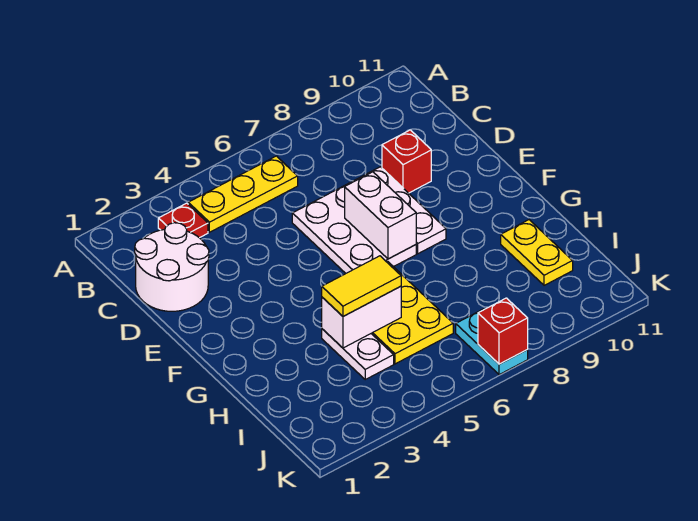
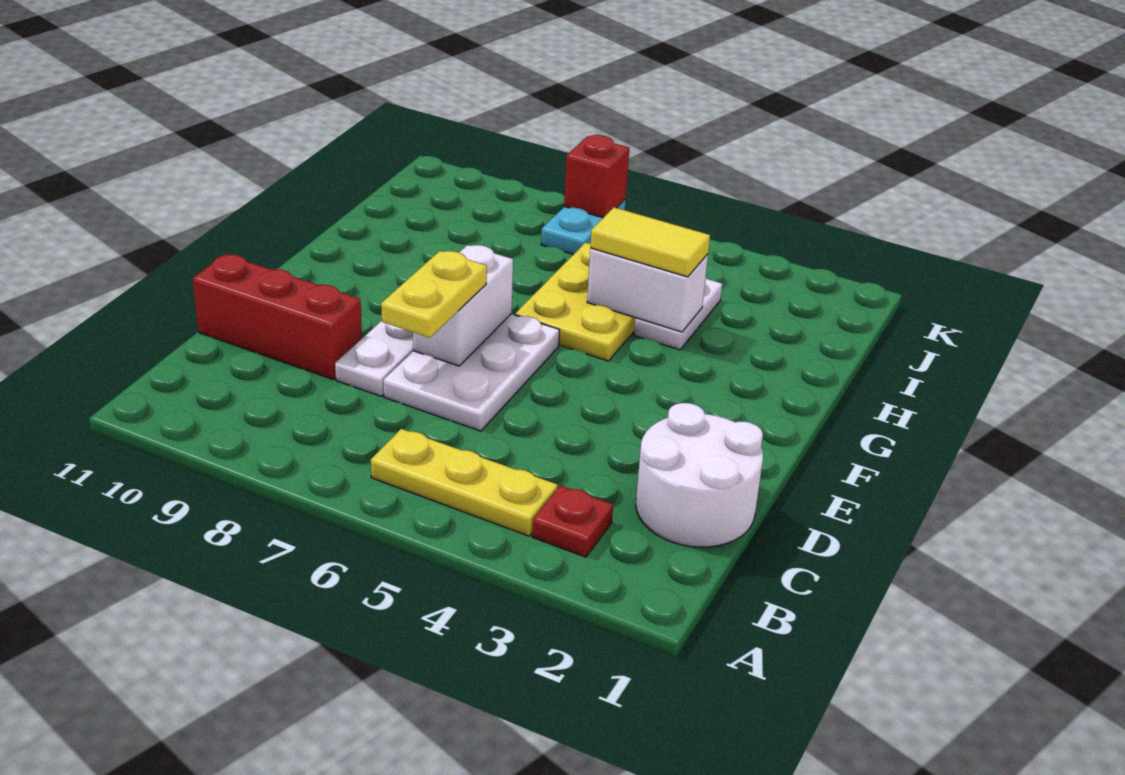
red 1x1 brick [382,130,431,193] -> red 1x3 brick [193,254,362,380]
yellow 1x2 plate [501,220,573,285] -> yellow 1x2 plate moved to [381,251,487,338]

